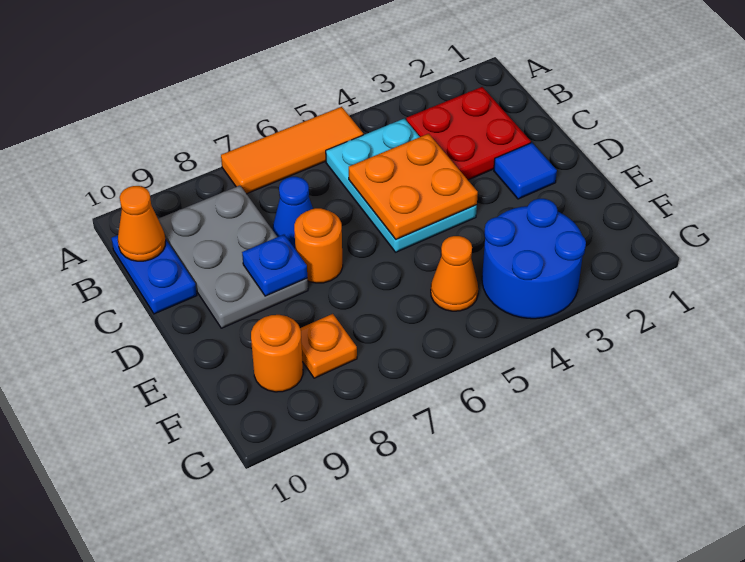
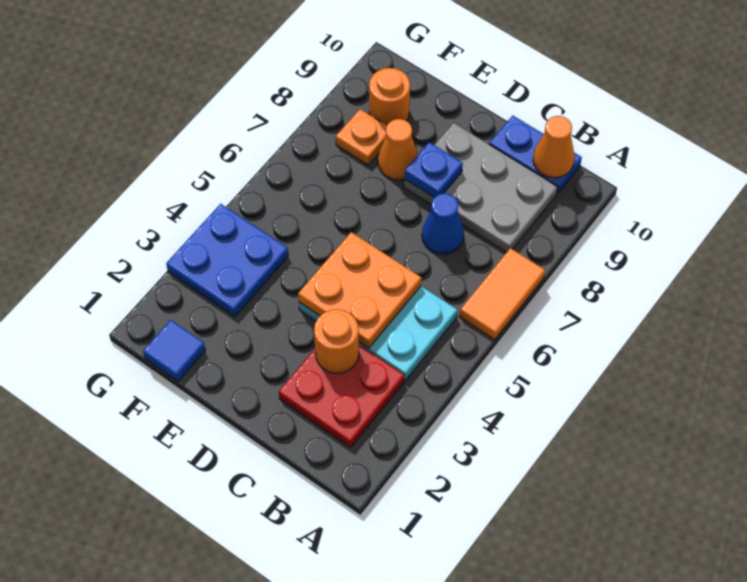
orange 1x3 tile [221,107,363,194] -> orange 1x2 tile [460,248,545,340]
blue 1x1 tile [494,143,557,199] -> blue 1x1 tile moved to [143,320,205,381]
orange 1x1 round brick [294,208,343,283] -> orange 1x1 round brick moved to [314,309,359,373]
blue 2x2 round brick [482,199,586,319] -> blue 2x2 plate [166,204,288,317]
orange 1x1 cone [431,236,478,311] -> orange 1x1 cone moved to [378,119,418,180]

